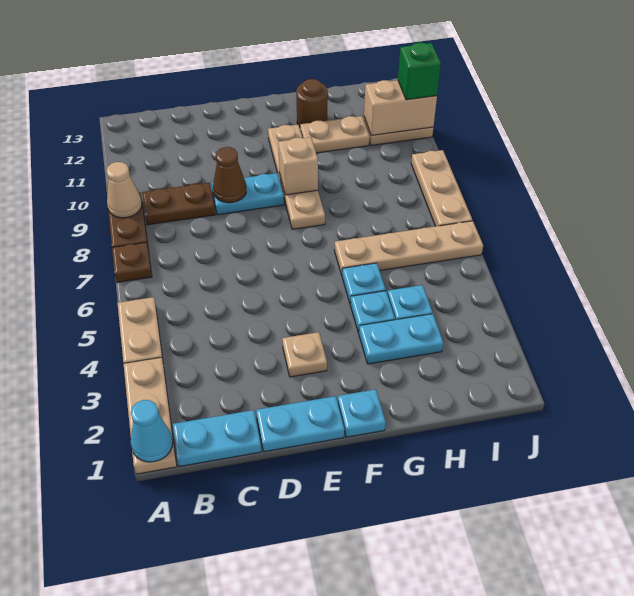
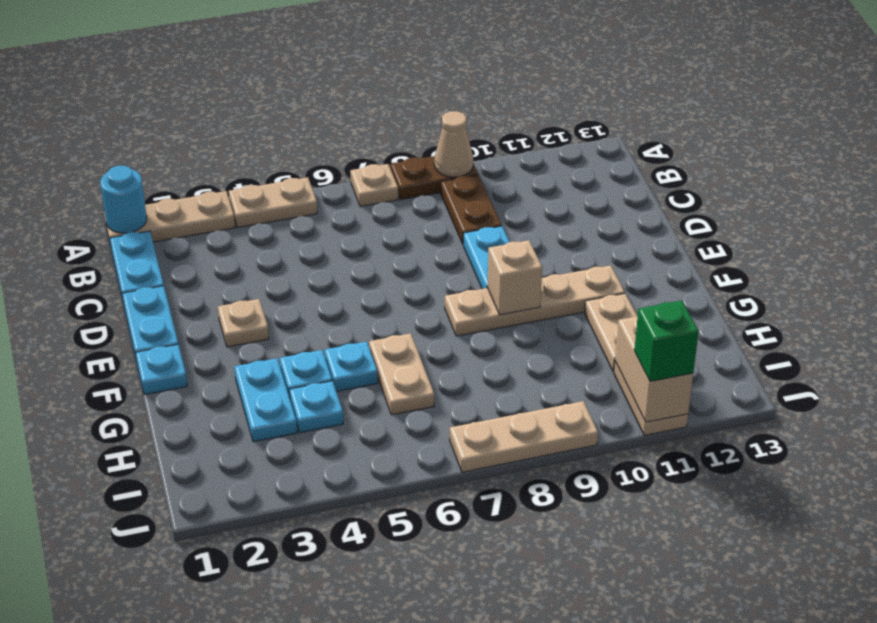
cyan 1x1 cone [131,400,173,462] -> cyan 1x1 round brick [100,166,147,233]
brown 1x1 plate [112,242,152,282] -> tan 1x1 plate [350,164,398,206]
brown 1x1 cone [213,147,246,203] -> none
tan 1x4 plate [334,221,483,275] -> tan 1x2 plate [369,333,434,415]
brown 1x1 round brick [296,79,328,127] -> none

